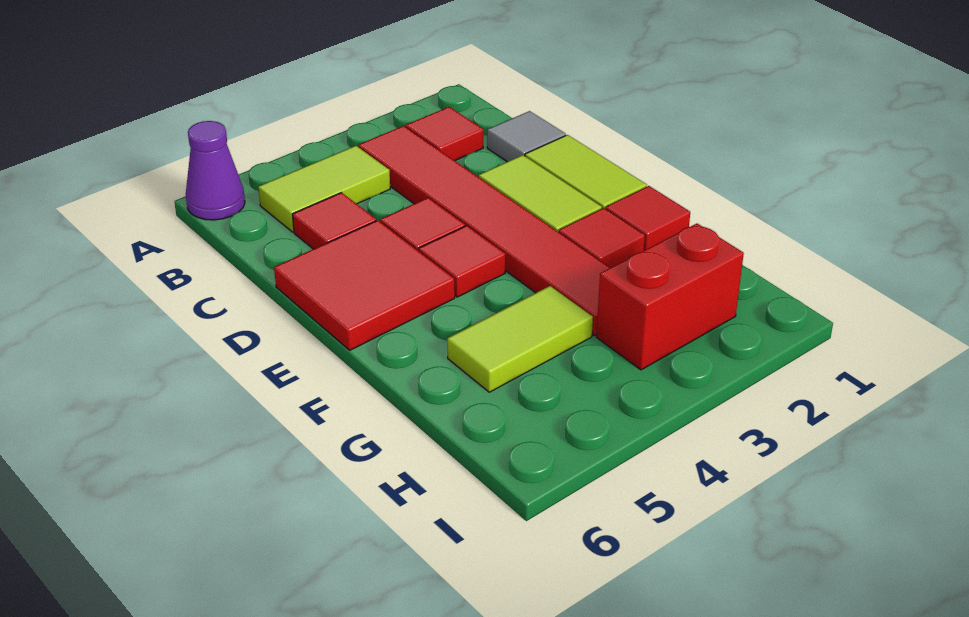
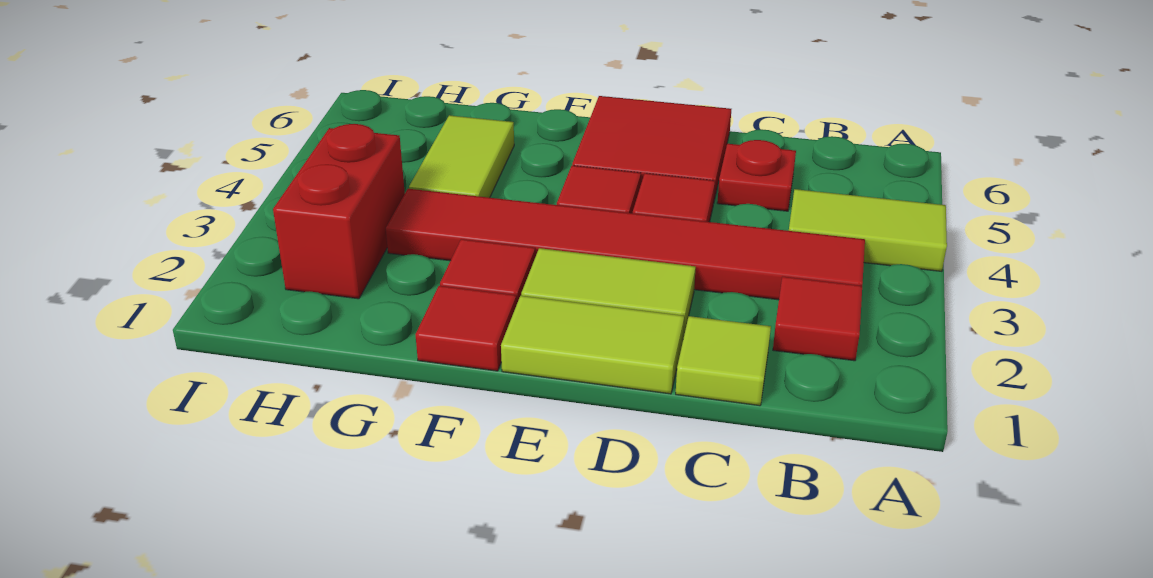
purple 1x1 cone [186,121,245,220] -> none
lime 1x2 tile [258,146,390,232] -> lime 1x2 tile turned to [789,189,947,271]
grey 1x1 tile [487,111,566,162] -> lime 1x1 tile [676,316,771,406]
red 1x1 tile [292,193,376,249] -> red 1x1 plate [717,140,796,211]

